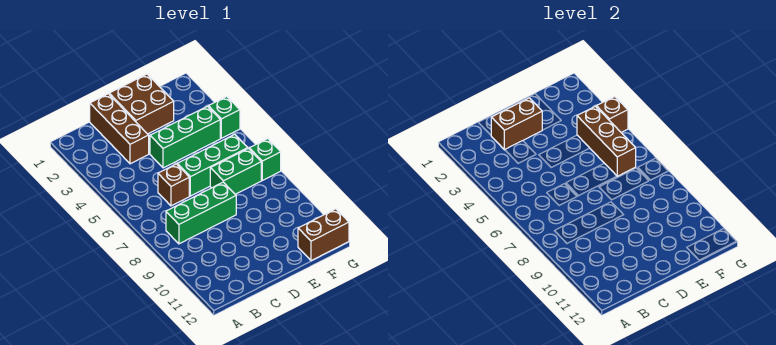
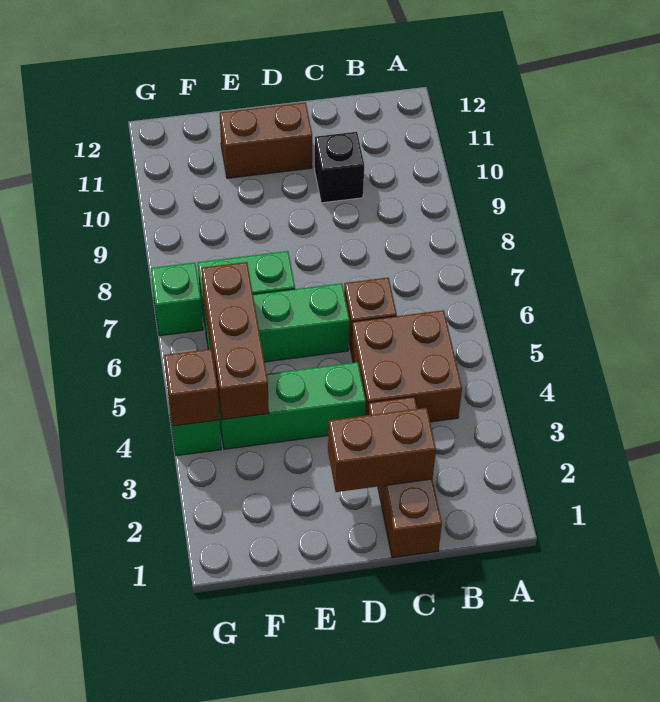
green 1x3 brick [166,182,236,244] -> none
none -> black 1x1 brick [315,132,364,203]
brown 2x2 brick [109,74,174,134] -> brown 2x2 brick moved to [351,310,462,422]
brown 1x2 brick [298,209,349,261] -> brown 1x2 brick moved to [220,102,312,178]

